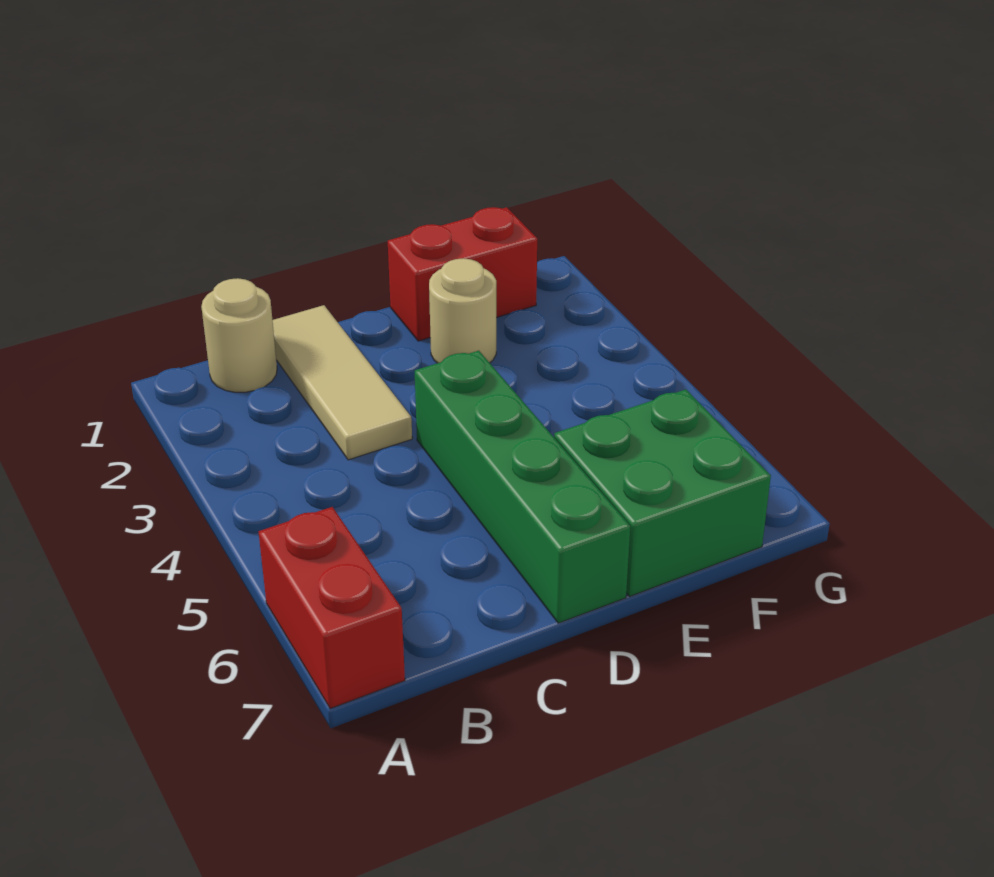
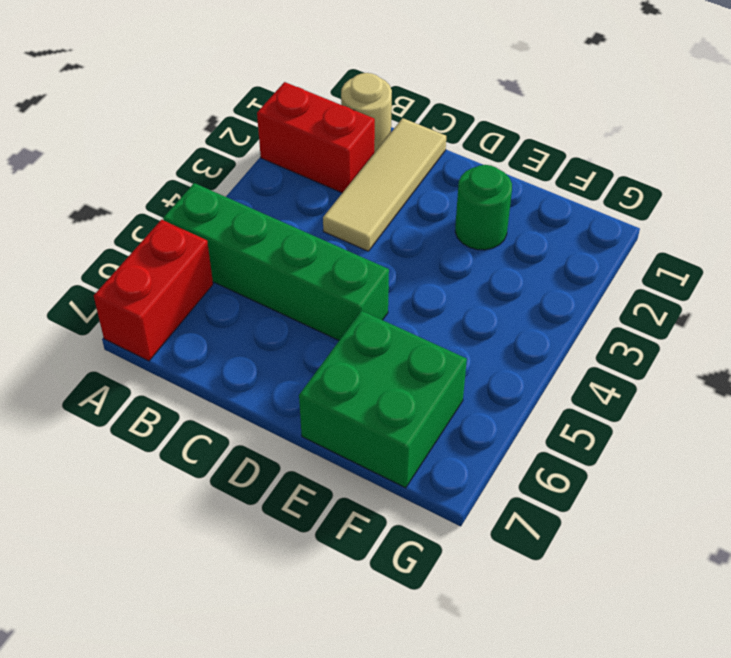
green 1x4 brick [415,351,630,623] -> green 1x4 brick turned to [163,183,389,340]
red 1x2 brick [388,207,537,341] -> red 1x2 brick moved to [257,82,375,193]
tan 1x1 round brick [429,258,496,363] -> green 1x1 round brick [455,165,512,250]

